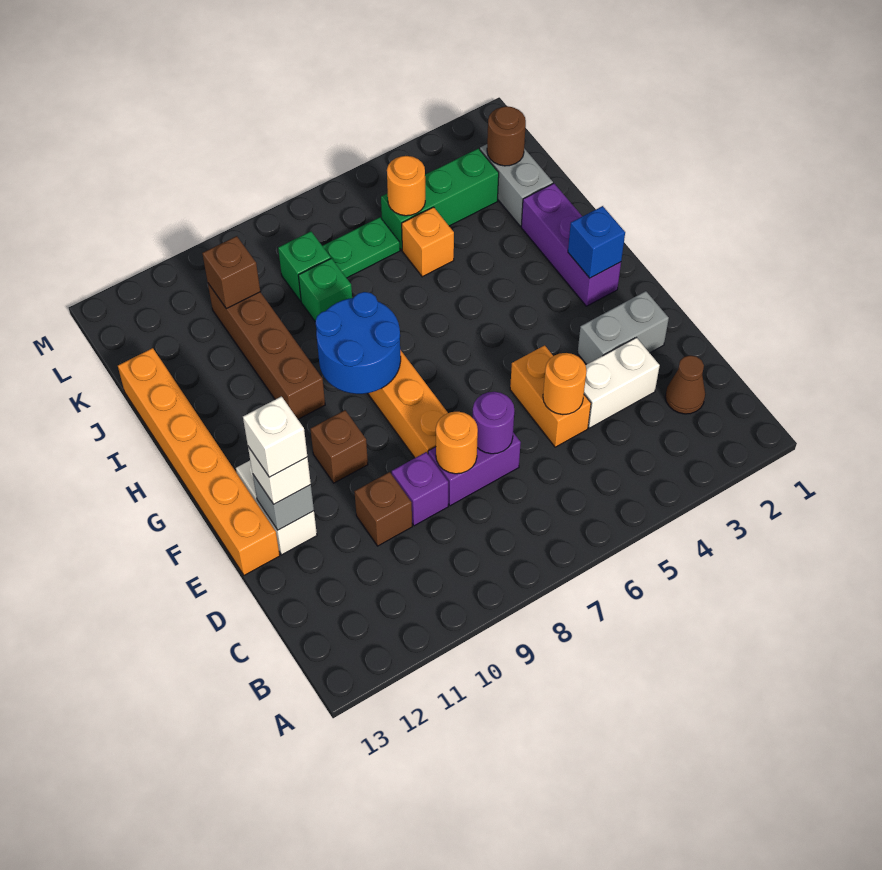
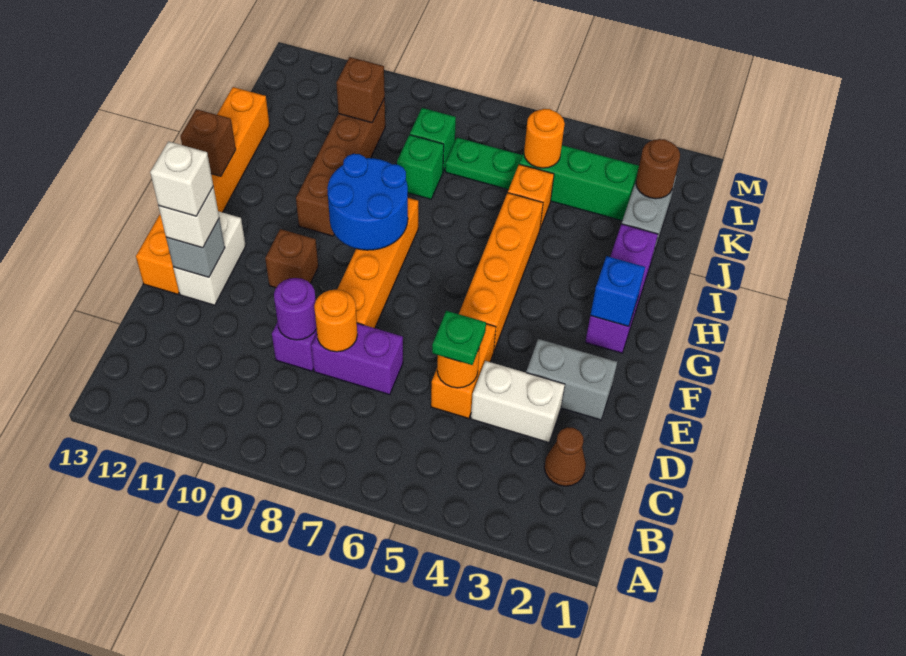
none -> green 1x1 plate [432,311,486,365]
purple 1x1 round brick [473,392,514,454] -> purple 1x1 round brick moved to [274,278,317,340]
brown 1x1 brick [354,472,412,546] -> brown 1x1 brick moved to [180,109,236,176]
none -> orange 1x4 brick [459,193,543,350]

